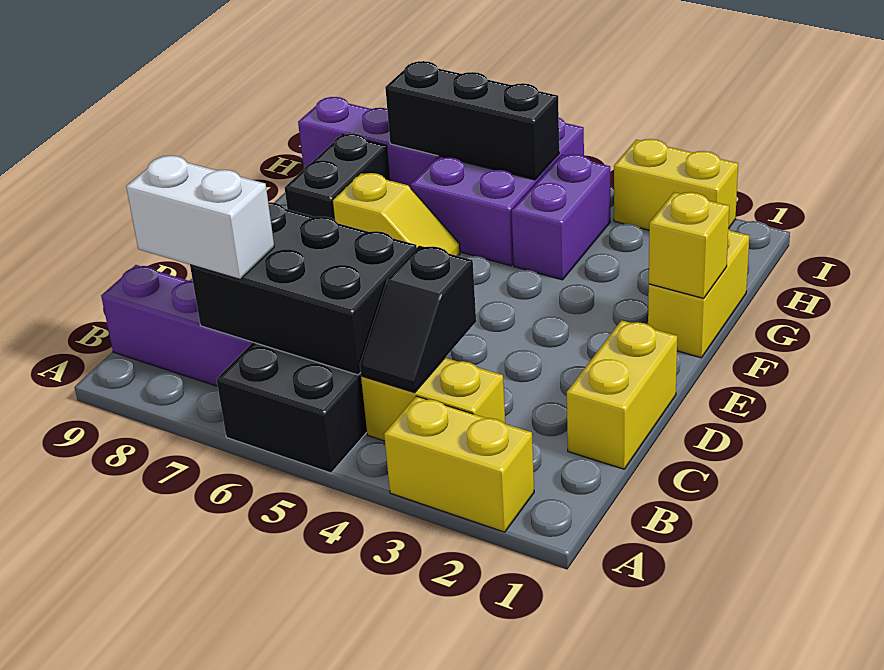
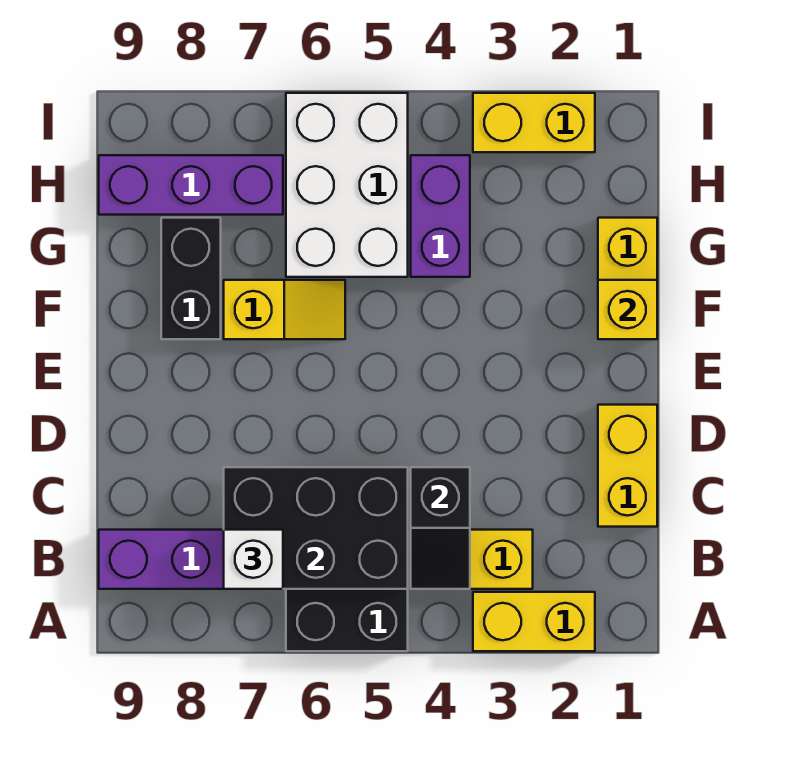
white 1x2 brick [126,156,274,279] -> white 1x1 brick [224,530,283,589]
purple 2x3 brick [411,118,584,266] -> white 2x3 brick [286,93,408,277]
black 1x3 brick [385,61,559,180] -> none

